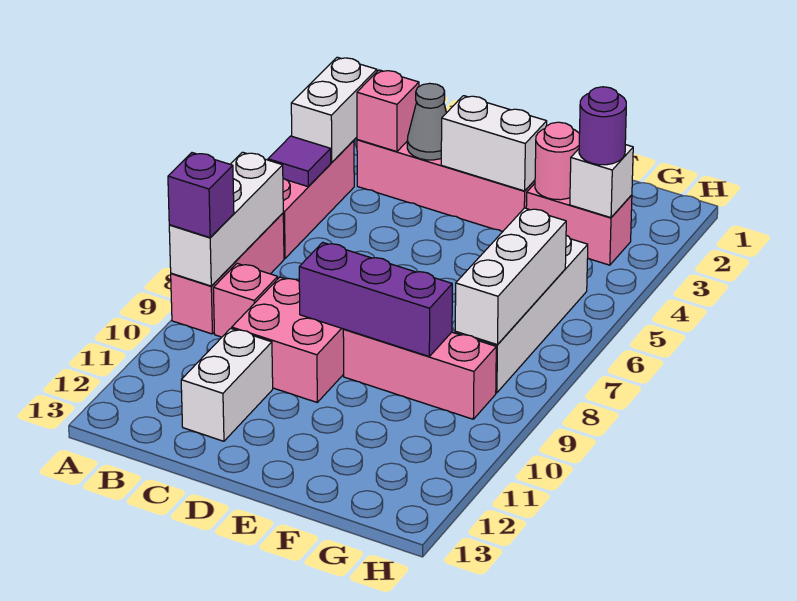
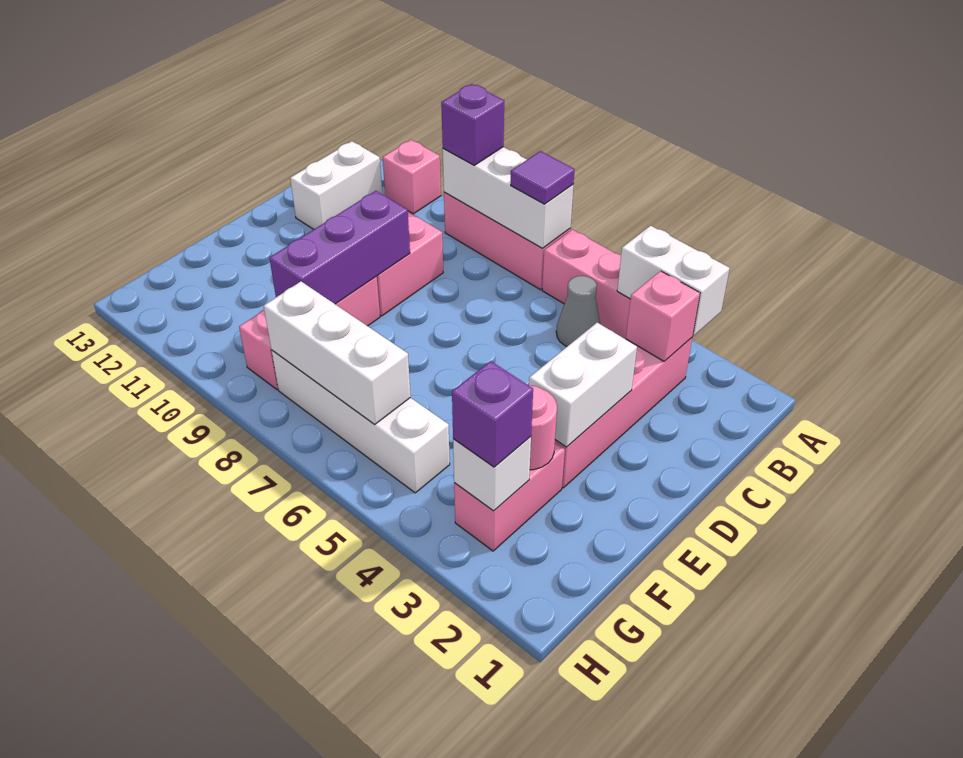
purple 1x1 tile [268,136,331,187] -> purple 1x1 tile moved to [511,151,575,204]
pink 1x1 brick [213,263,278,337] -> pink 1x1 brick moved to [383,140,441,214]
grey 1x1 cone [407,83,446,160] -> grey 1x1 cone moved to [556,276,600,346]
white 1x2 brick [181,328,273,441] -> white 1x2 brick turned to [290,141,382,229]
purple 1x1 round brick [579,87,626,165] -> purple 1x1 brick [452,361,533,467]

